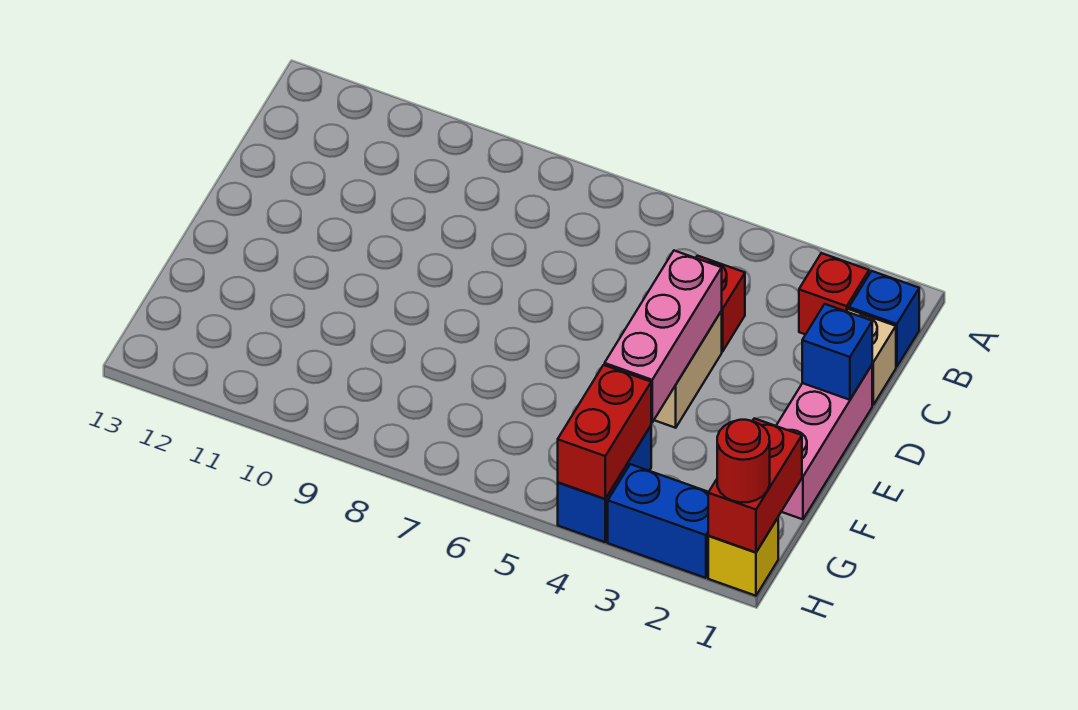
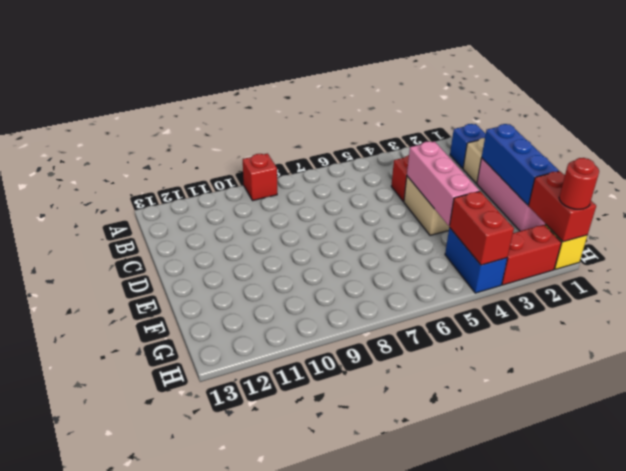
red 1x1 brick [799,253,869,335] -> red 1x1 brick moved to [243,154,277,201]
blue 1x1 brick [802,304,872,400] -> blue 1x3 brick [482,124,559,205]
blue 1x2 brick [608,464,708,578] -> red 1x2 brick [502,225,561,285]

